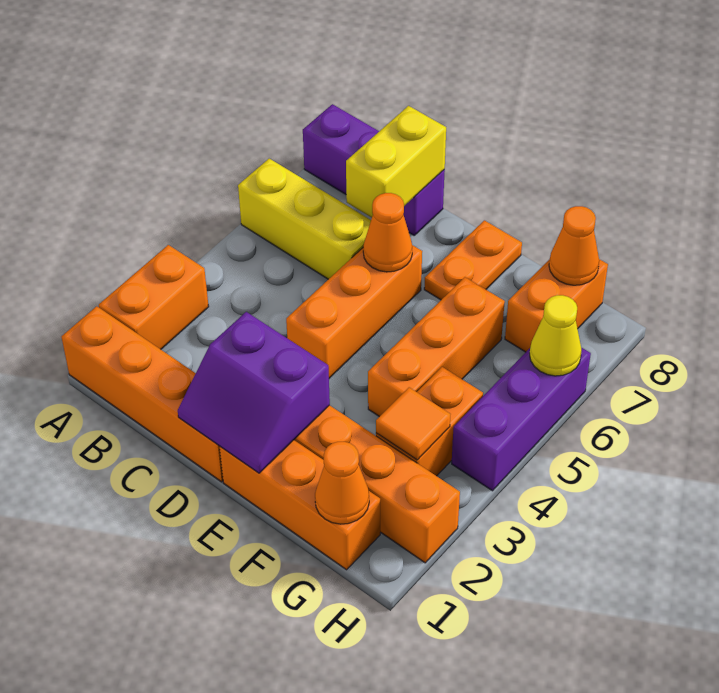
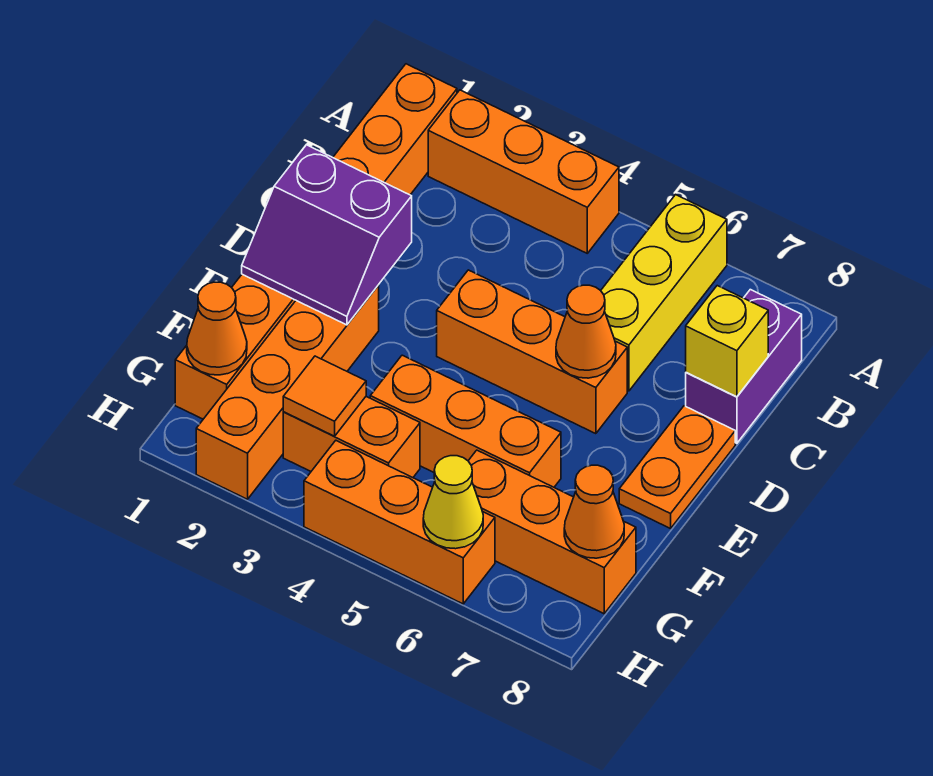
orange 1x2 brick [99,245,209,349] -> orange 1x3 brick [428,90,619,253]
purple 1x3 brick [303,104,445,235] -> purple 1x2 brick [686,290,802,443]
yellow 1x2 brick [346,106,446,218] -> yellow 1x1 brick [686,286,768,397]
purple 2x2 slope [178,312,330,473] -> purple 2x2 slope turned to [242,145,412,325]
orange 1x2 plate [424,220,522,300] -> orange 1x2 plate turned to [619,406,735,529]
orange 1x2 brick [505,259,608,352] -> orange 1x3 brick [468,450,636,614]
purple 1x3 brick [452,348,591,491] -> orange 1x3 brick [304,441,495,604]

